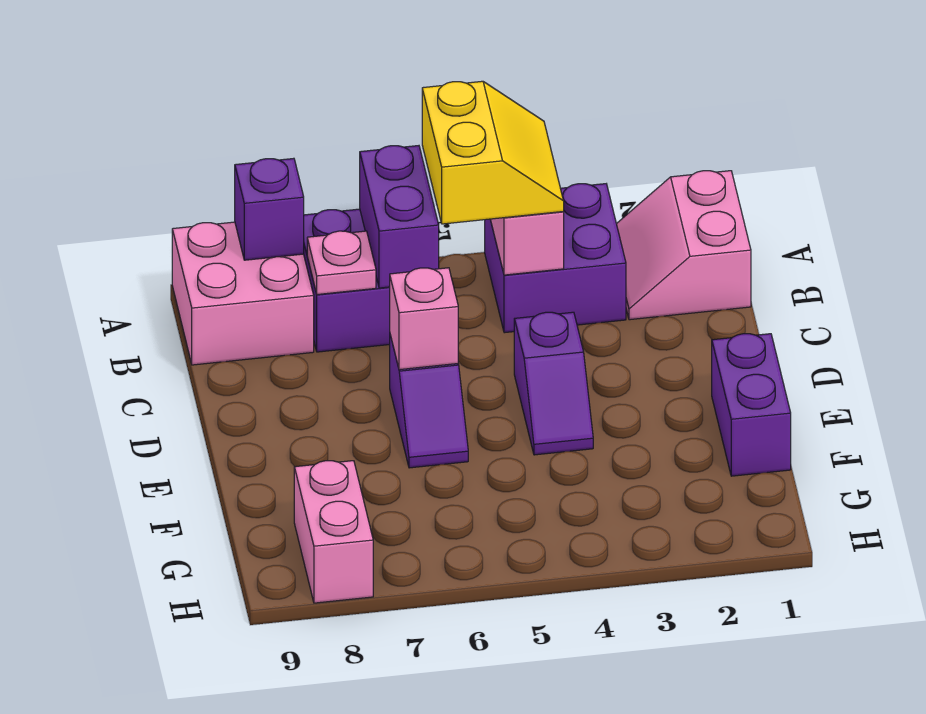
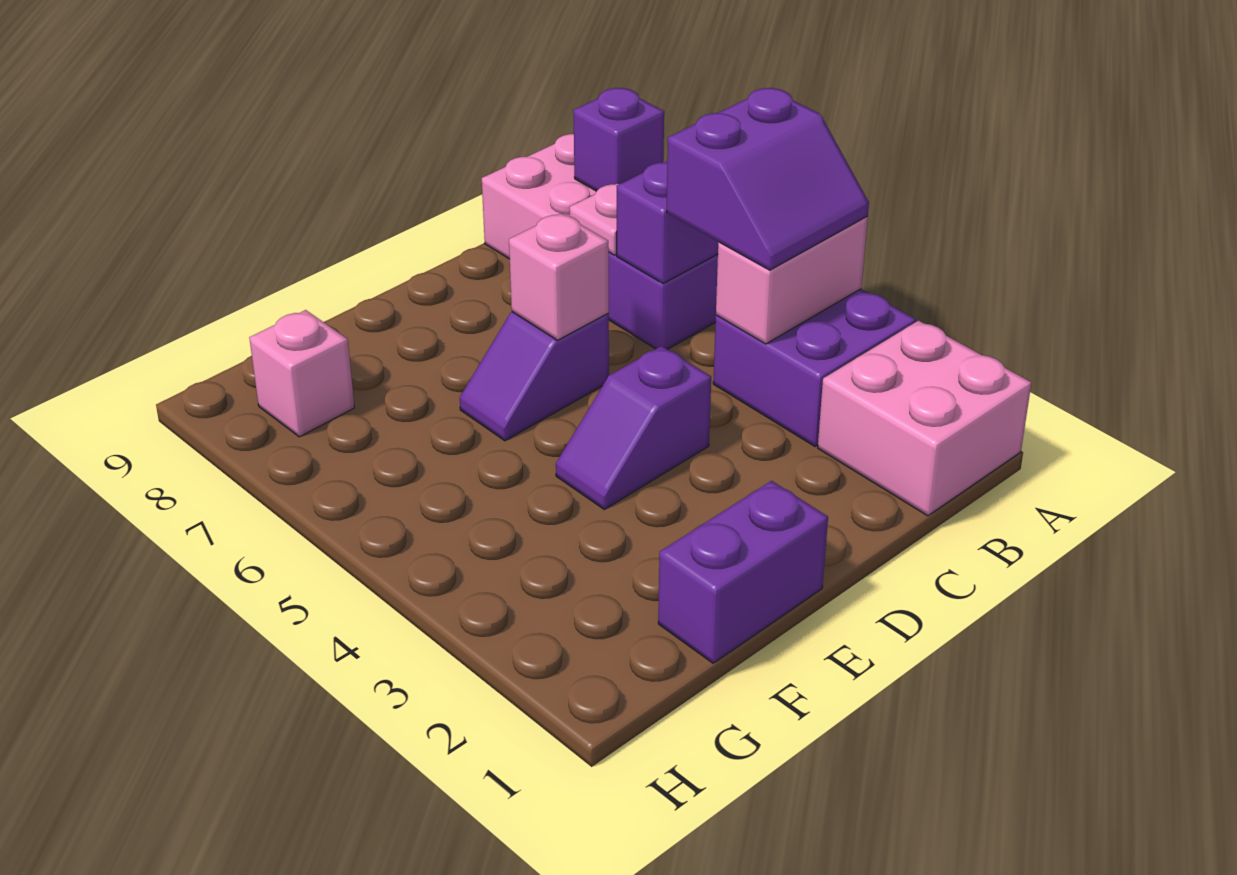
pink 2x2 slope [617,171,751,320] -> pink 2x2 brick [818,321,1032,516]
yellow 2x2 slope [422,81,564,224] -> purple 2x2 slope [667,88,869,270]
pink 1x2 brick [294,461,373,603] -> pink 1x1 brick [249,310,354,437]

